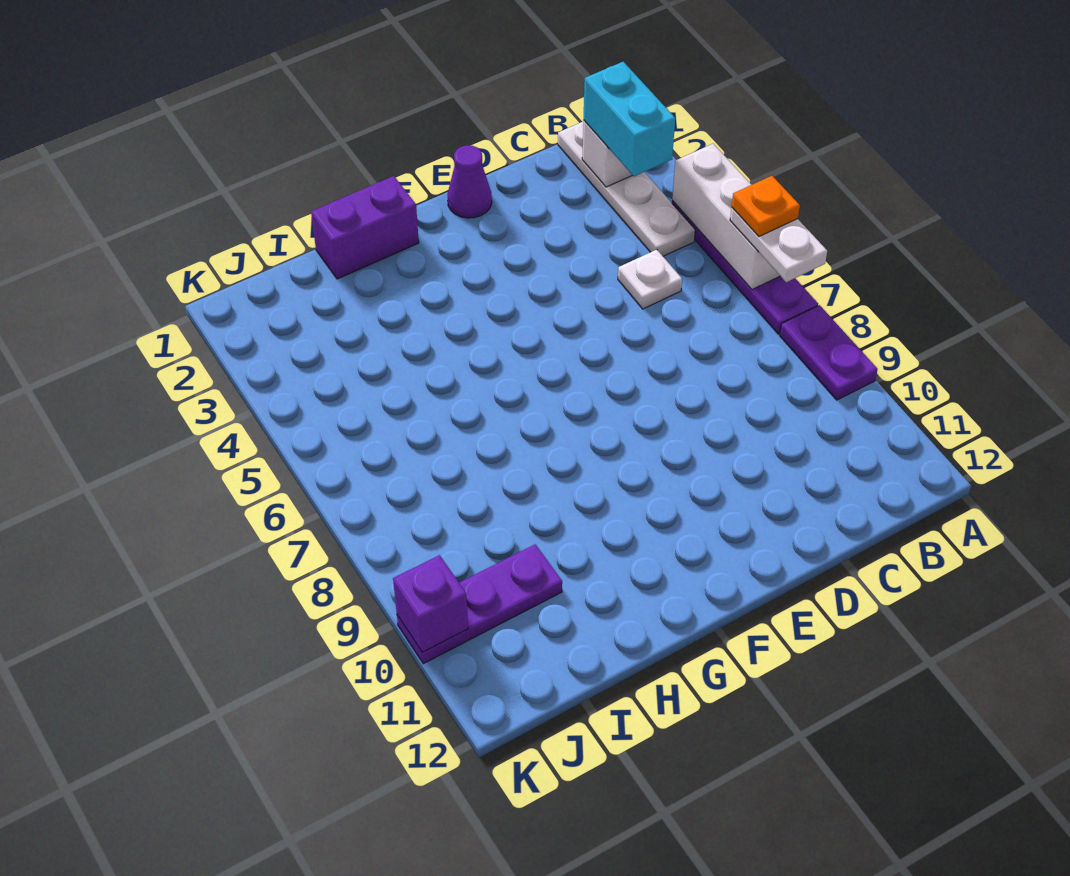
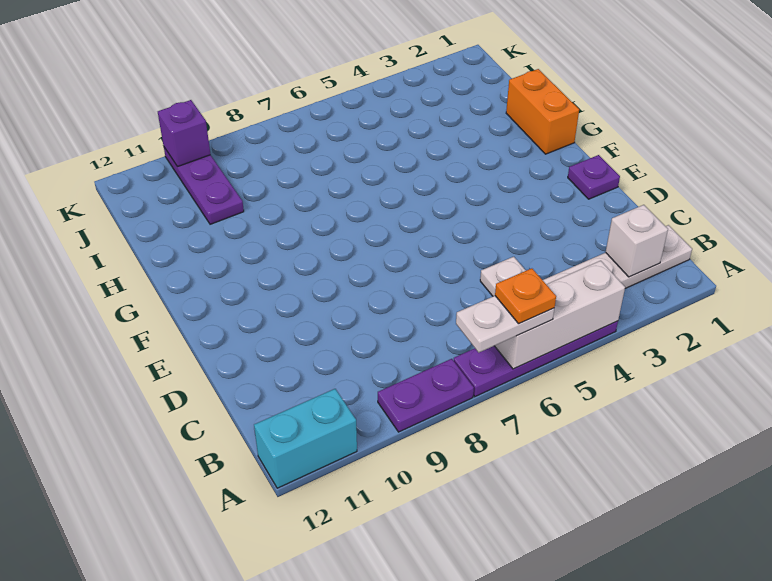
cyan 1x2 brick [584,62,675,176] -> cyan 1x2 brick moved to [254,389,357,488]
purple 1x1 cone [447,145,492,218] -> purple 1x1 plate [568,155,620,199]
purple 1x2 brick [311,176,419,279] -> orange 1x2 brick [506,69,579,154]

